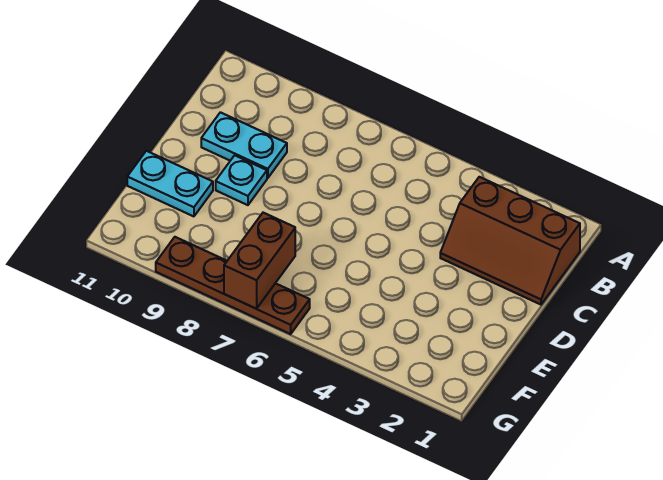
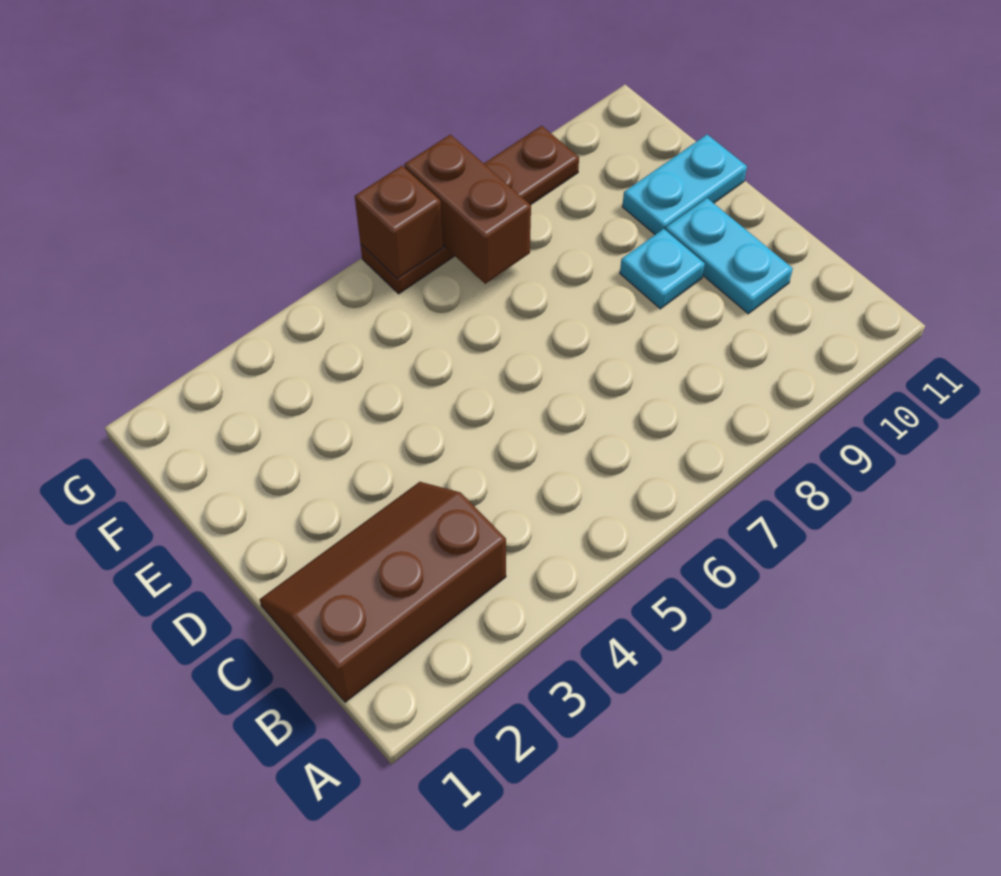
cyan 1x2 plate [201,112,287,178] -> cyan 1x2 plate turned to [666,198,793,314]
none -> brown 1x1 brick [355,166,443,279]

